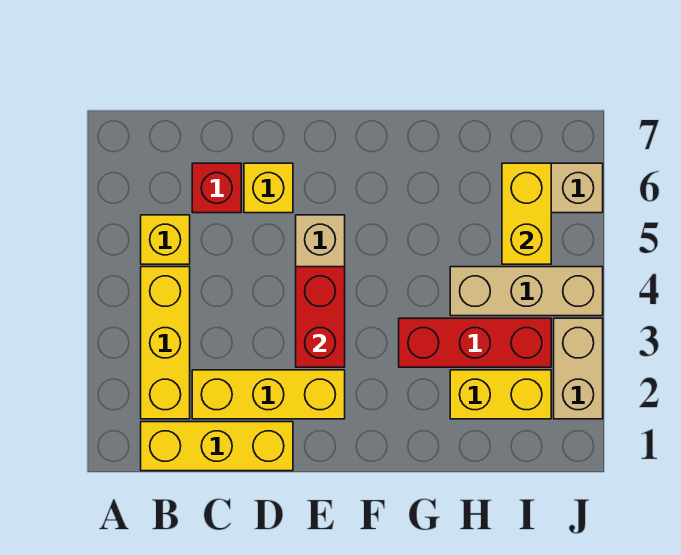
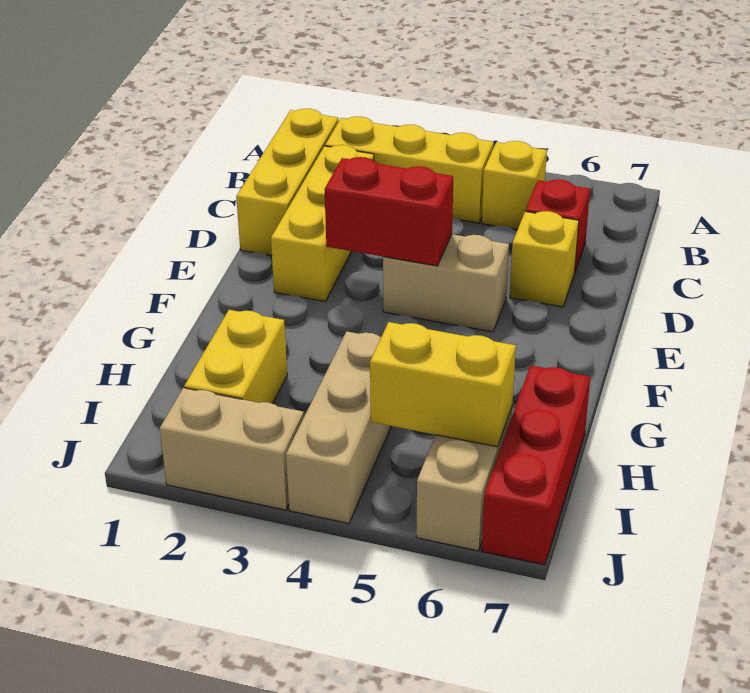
red 1x3 brick [399,318,551,367] -> red 1x3 brick moved to [482,365,590,565]

